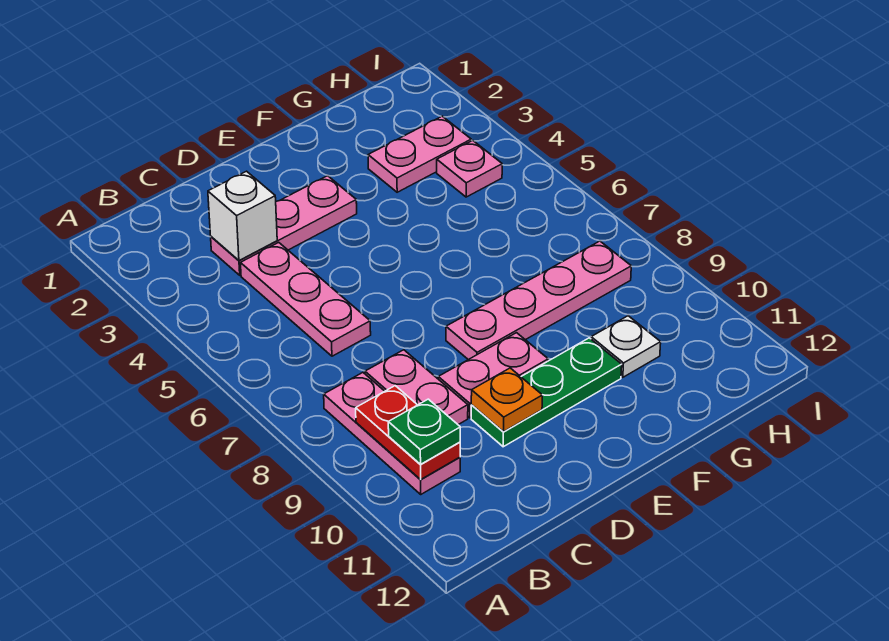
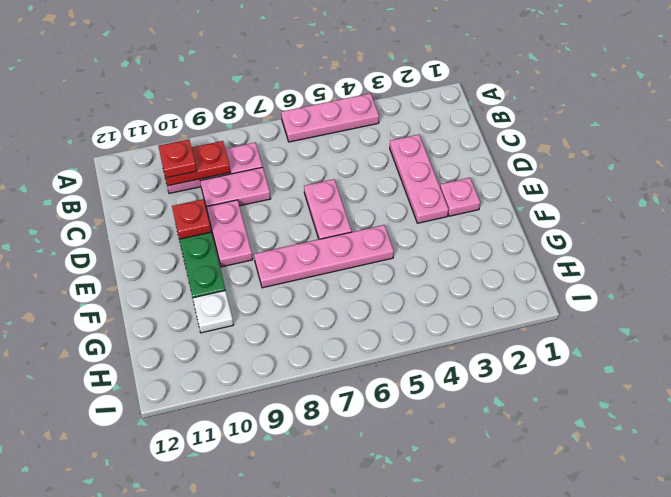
green 1x1 plate [388,399,460,464] -> red 1x1 plate [158,139,197,178]
white 1x1 brick [208,171,277,260] -> none
pink 1x3 plate [241,242,371,356] -> pink 1x3 plate moved to [281,93,379,142]
orange 1x1 plate [471,368,542,432] -> red 1x1 plate [172,199,211,239]
pink 1x4 plate [446,241,631,360] -> pink 1x4 plate turned to [254,225,394,288]
pink 1x2 plate [368,116,471,192] -> pink 1x2 plate moved to [304,179,352,239]
pink 1x1 plate [437,140,502,197] -> pink 1x1 plate moved to [440,178,480,216]

